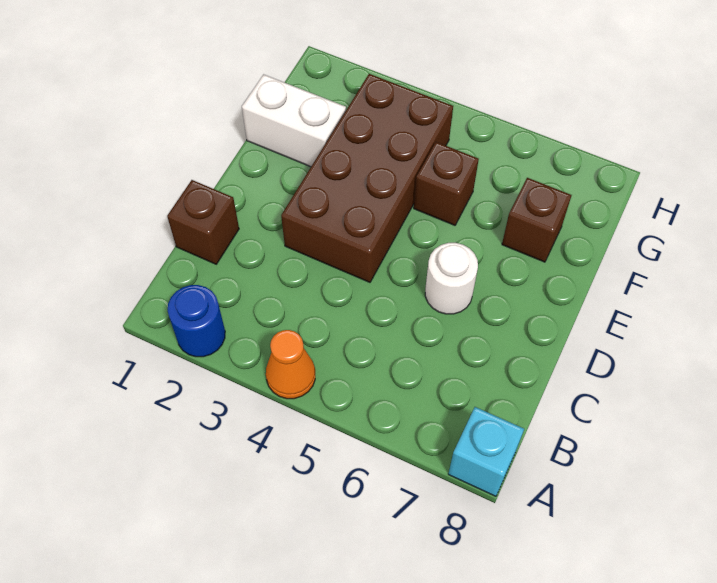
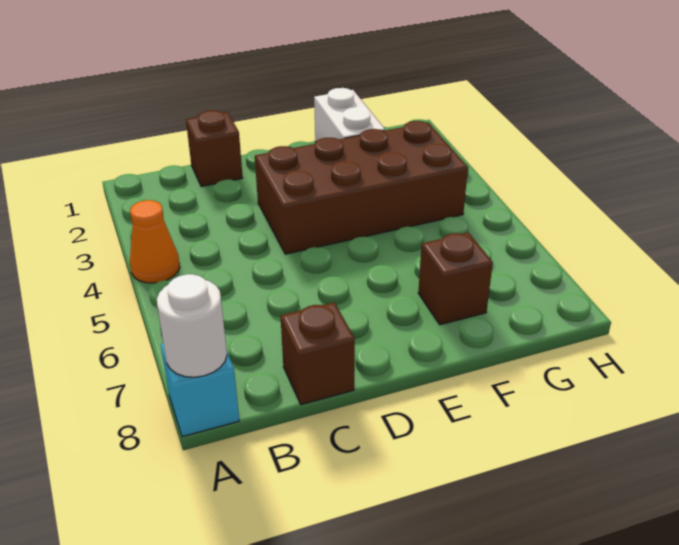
blue 1x1 round brick [168,285,225,357] -> none
white 1x1 round brick [425,243,478,314] -> white 1x1 round brick moved to [157,274,227,377]
brown 1x1 brick [414,142,479,225] -> brown 1x1 brick moved to [281,302,355,405]

